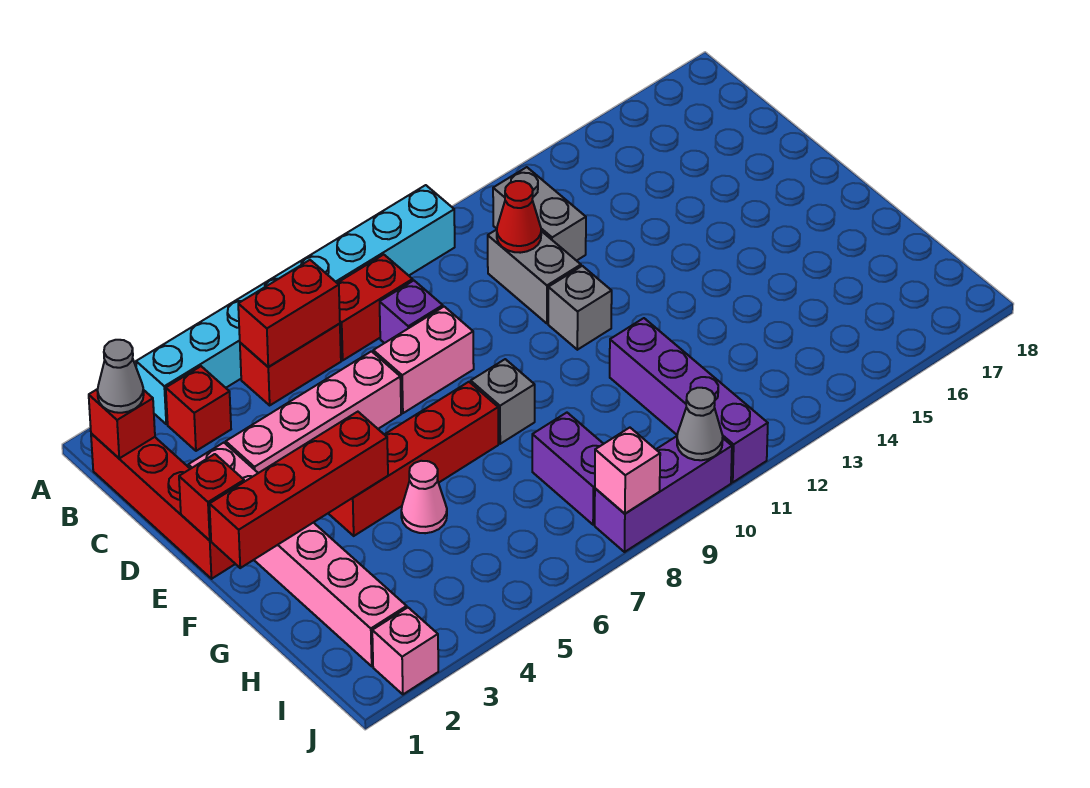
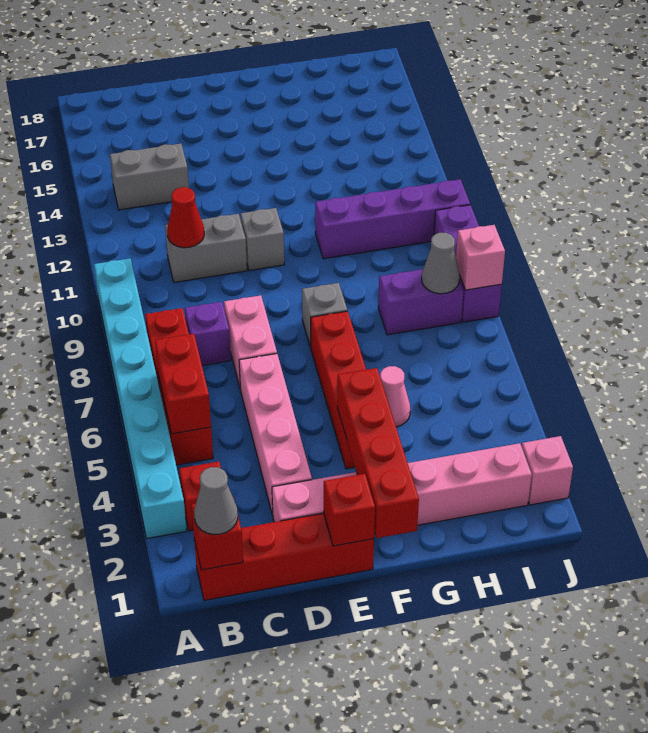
grey 1x2 brick [493,167,586,261] -> grey 1x2 brick moved to [110,144,189,210]
grey 1x1 cone [677,388,723,460] -> grey 1x1 cone moved to [422,233,460,294]

